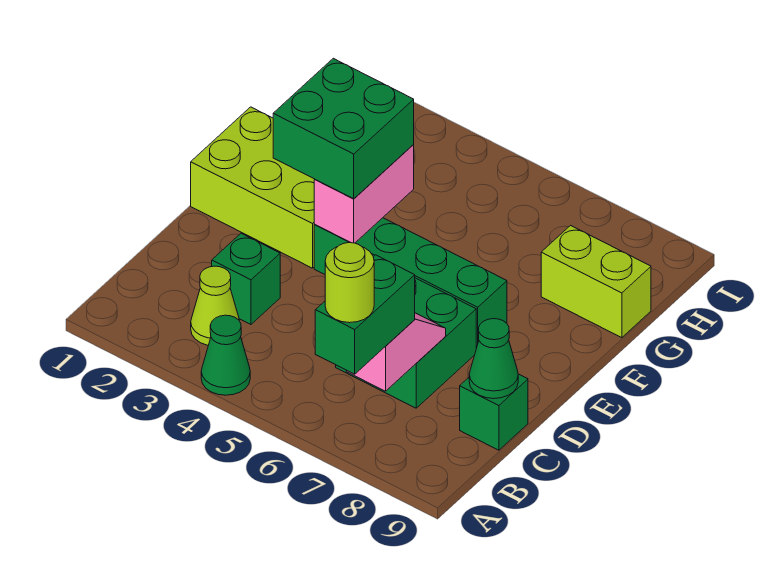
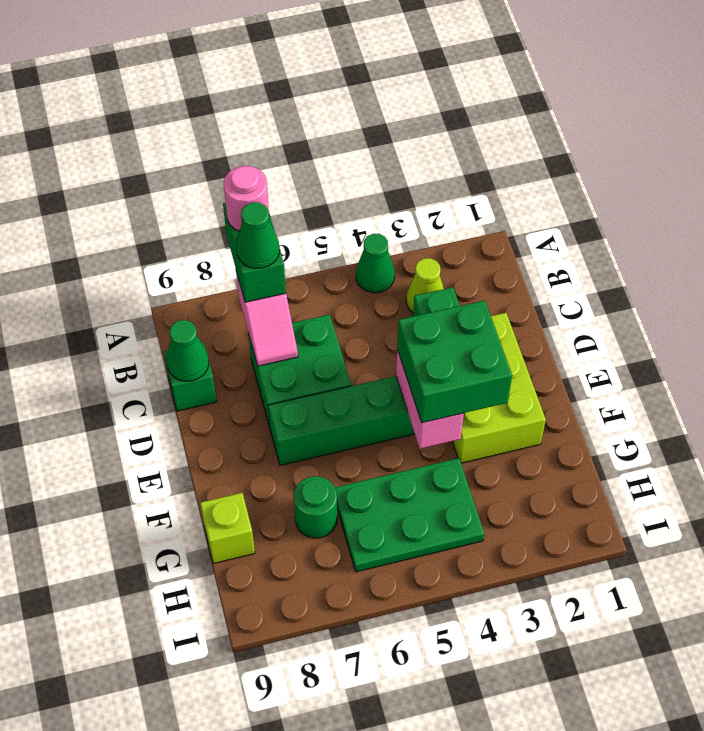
lime 1x1 round brick [325,243,374,323] -> pink 1x1 round brick [223,166,269,231]
none -> green 1x1 cone [236,202,280,268]
lime 2x3 brick [191,107,315,268] -> lime 2x3 brick turned to [452,313,546,463]
none -> green 2x3 plate [335,458,484,572]
none -> green 1x1 round brick [294,476,337,538]
lime 1x2 brick [541,226,651,338] -> lime 1x1 brick [200,493,255,563]

